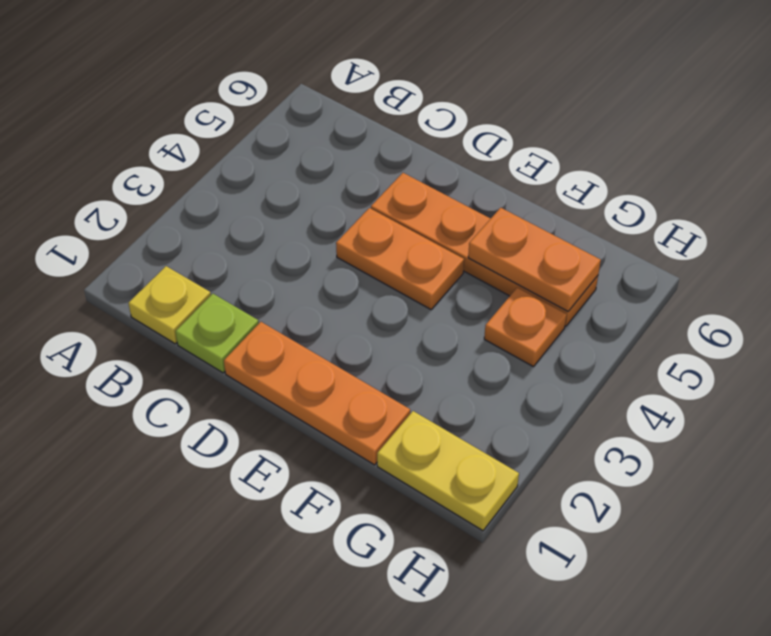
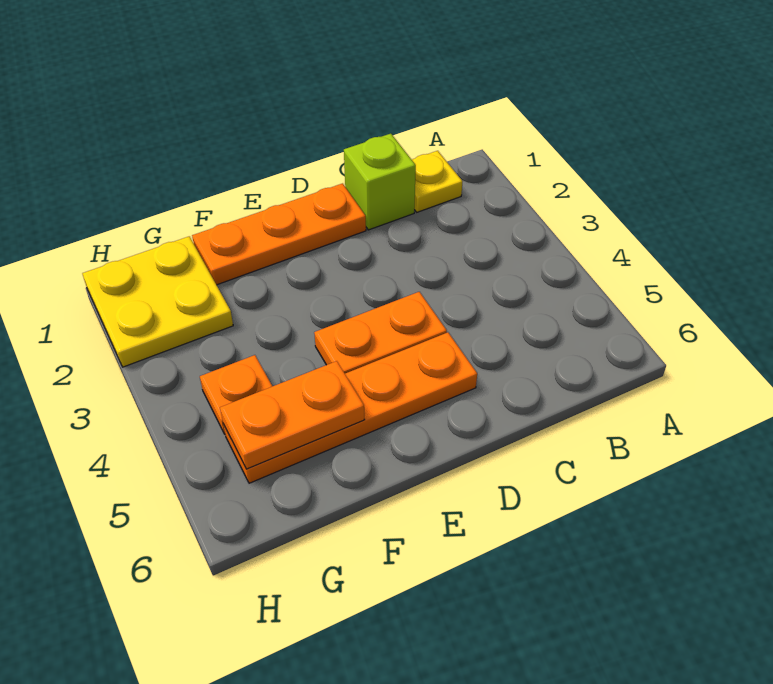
lime 1x1 plate [175,294,259,373] -> lime 1x1 brick [344,134,416,230]
yellow 1x2 plate [377,411,519,531] -> yellow 2x2 plate [82,236,233,367]

